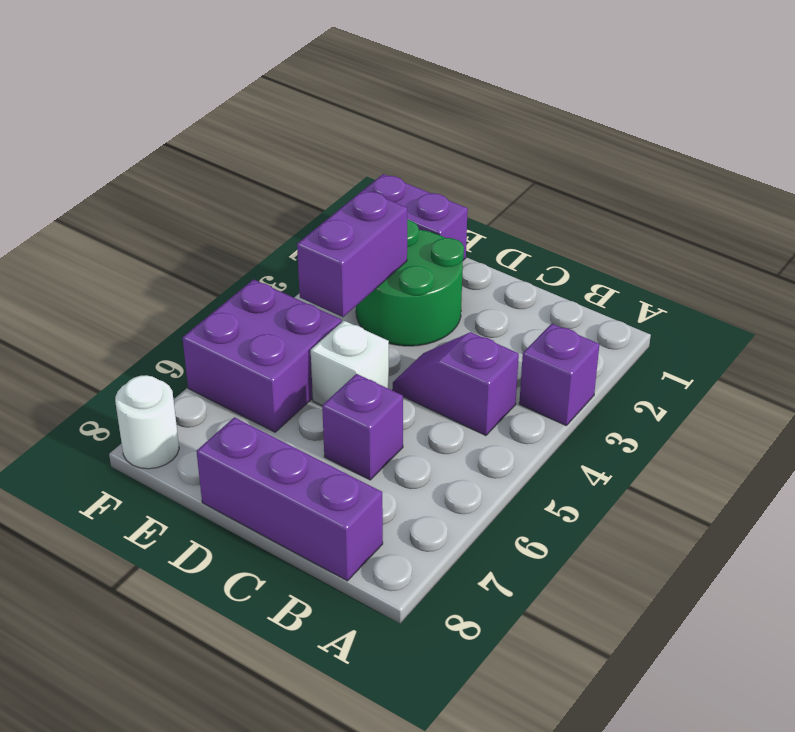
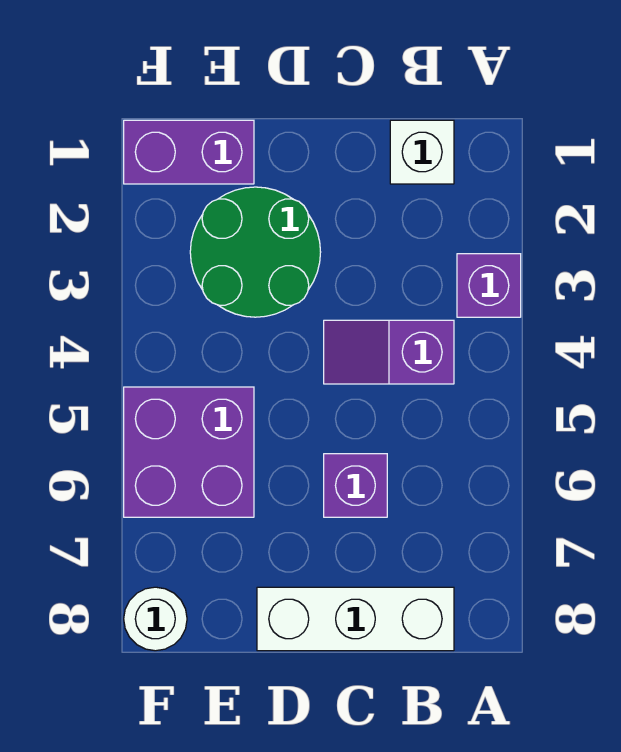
purple 1x3 brick [196,417,383,581] -> white 1x3 brick [257,587,454,651]
white 1x1 brick [311,321,389,405] -> white 1x1 brick moved to [390,120,454,184]
purple 1x2 brick [297,190,407,317] -> none

